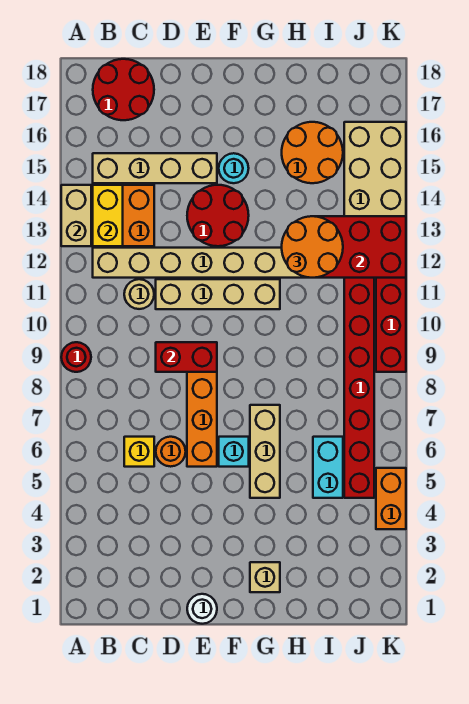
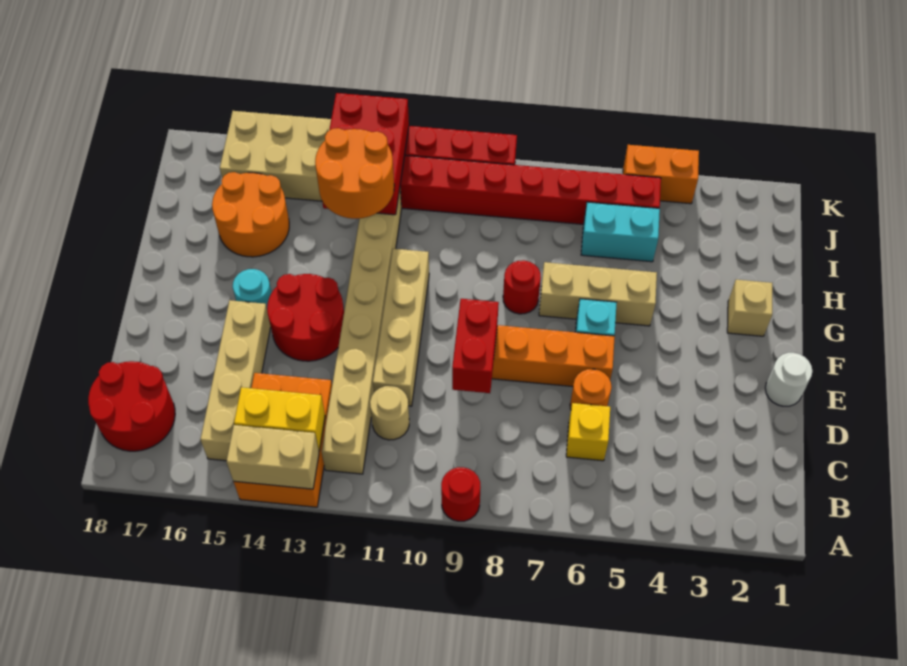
none -> red 1x1 round brick [503,260,541,314]

